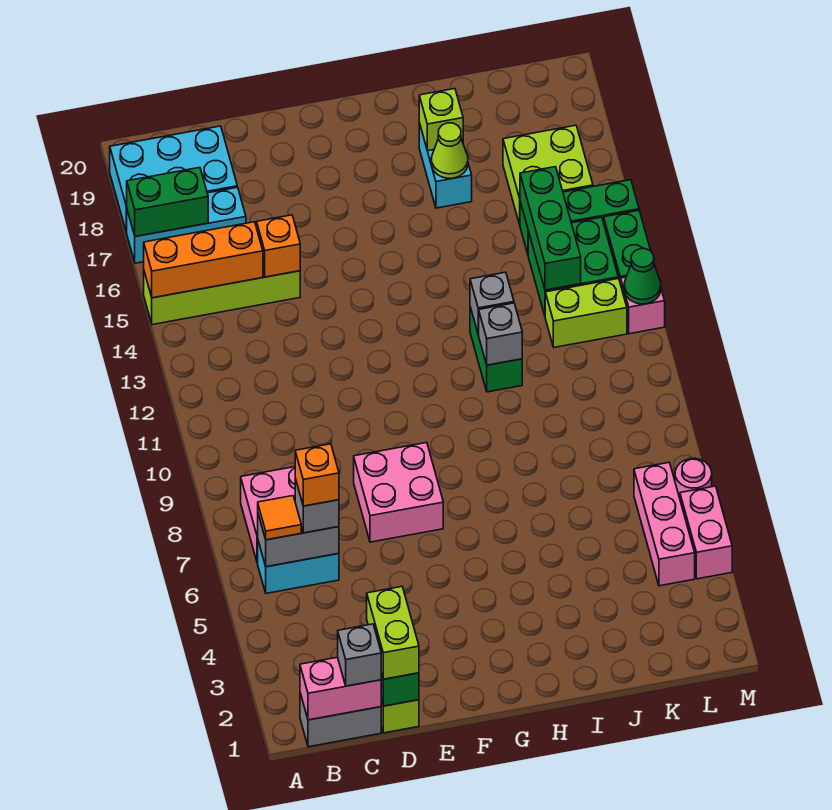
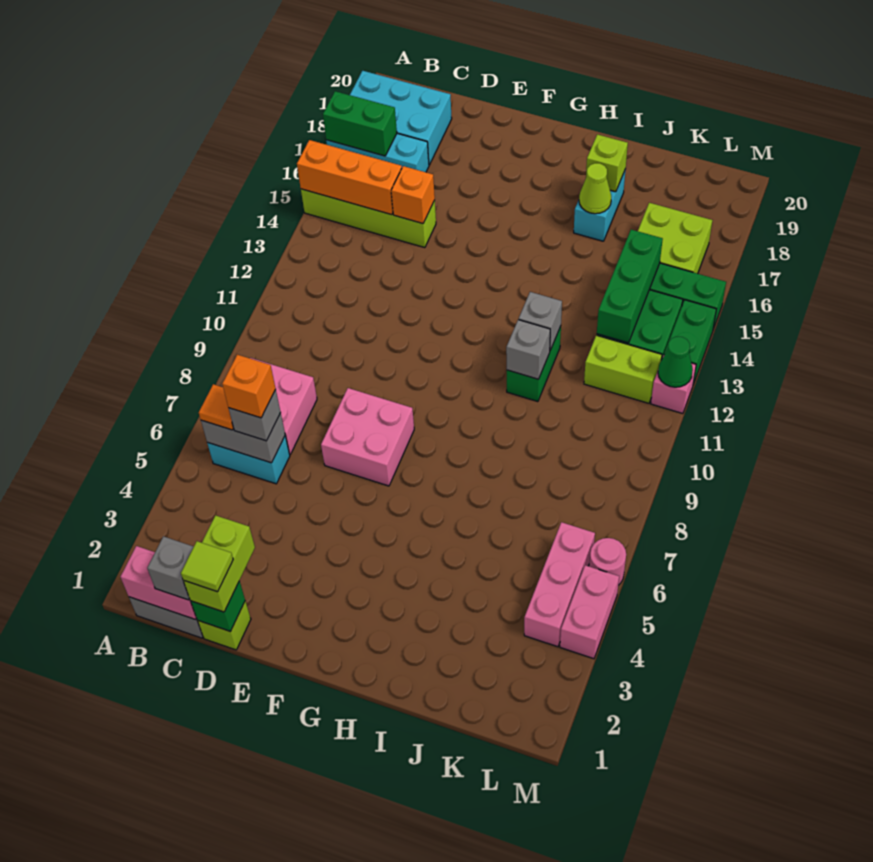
none -> lime 1x1 tile [181,541,233,592]

